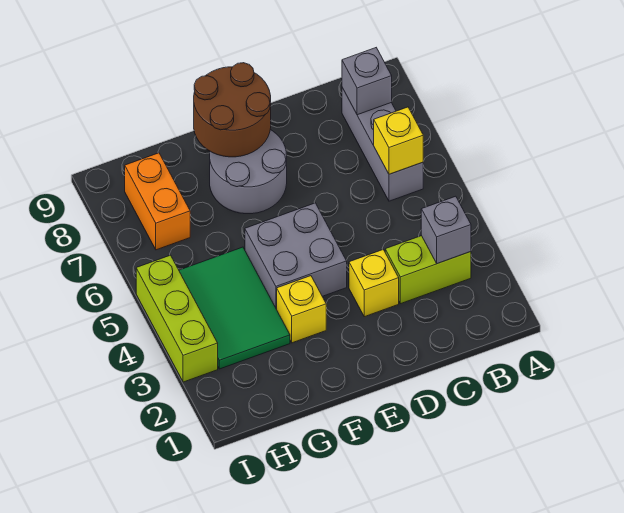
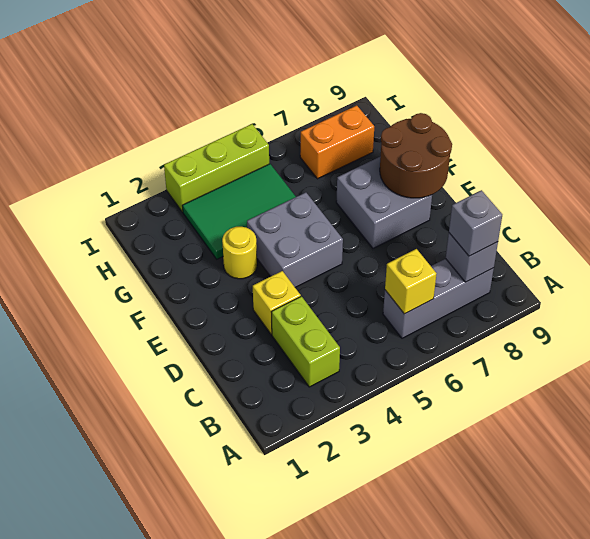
grey 1x1 brick [421,196,471,264] -> grey 1x1 brick moved to [449,190,502,256]
grey 2x2 round brick [210,130,287,214] -> grey 2x2 brick [336,156,432,248]
yellow 1x1 brick [277,276,326,343] -> yellow 1x1 round brick [222,227,257,279]

